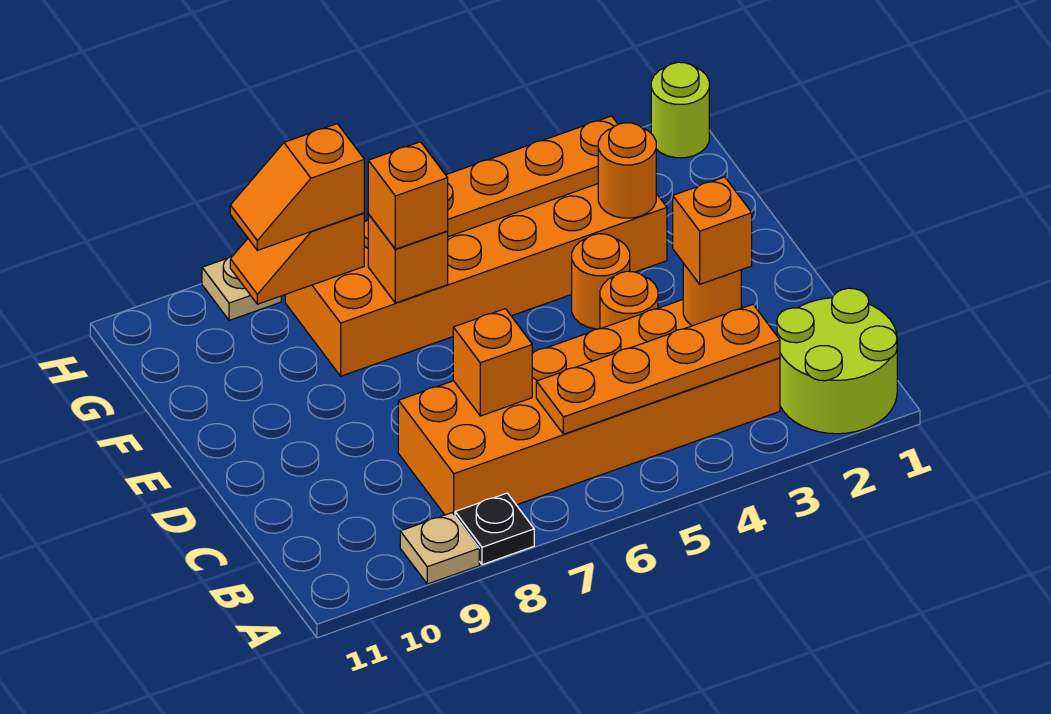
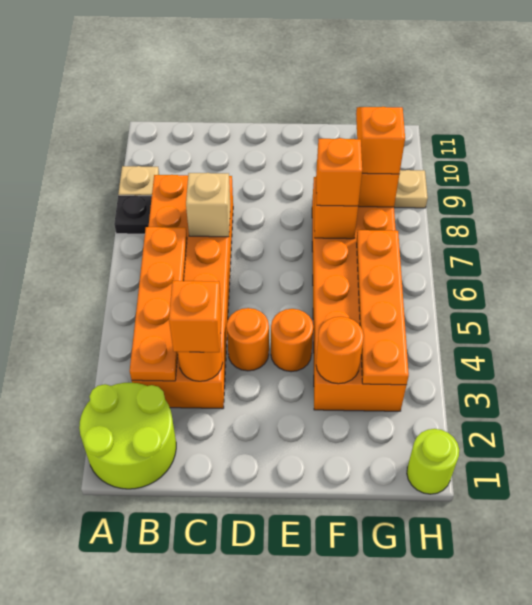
orange 1x1 brick [453,309,532,416] -> tan 1x1 brick [186,173,230,237]

